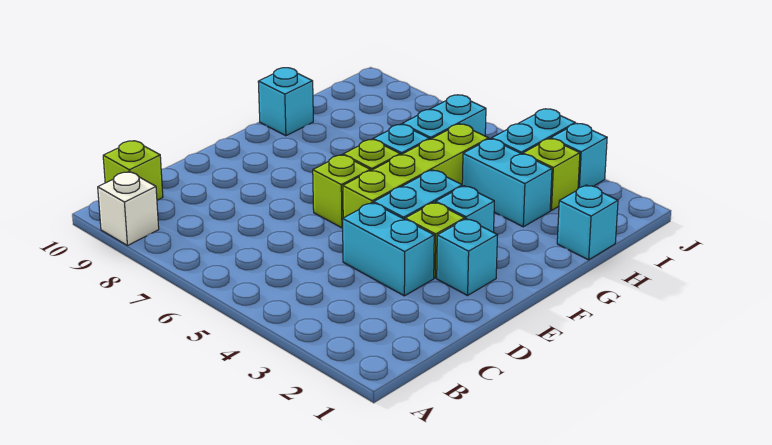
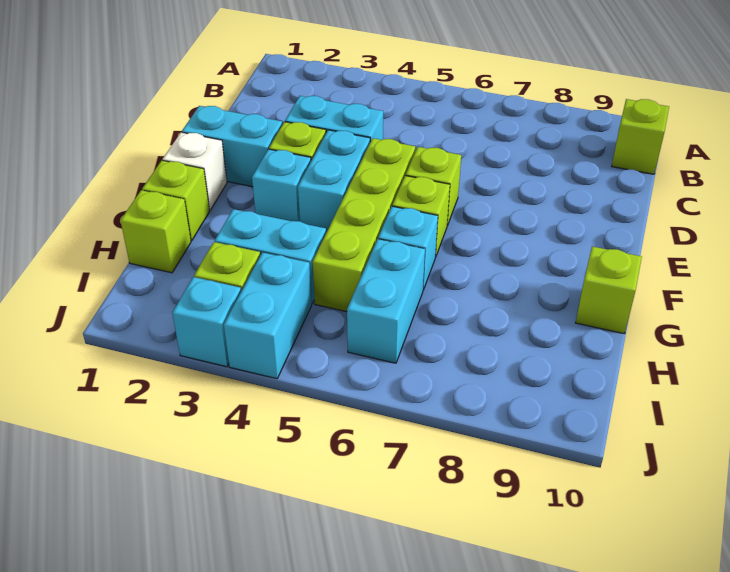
white 1x1 brick [98,171,159,246] -> white 1x1 brick moved to [163,132,227,210]
cyan 1x1 brick [437,219,497,295] -> cyan 1x2 brick [182,106,282,187]
none -> lime 1x1 brick [142,160,210,241]
cyan 1x1 brick [258,68,313,136] -> lime 1x1 brick [576,246,642,334]
cyan 1x1 brick [557,185,618,260] -> lime 1x1 brick [120,190,191,273]

